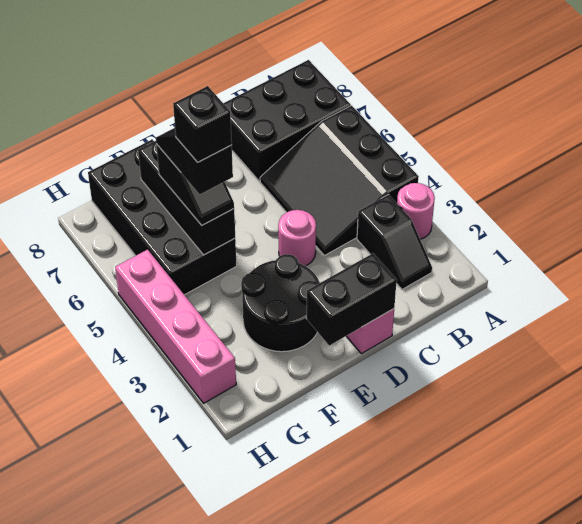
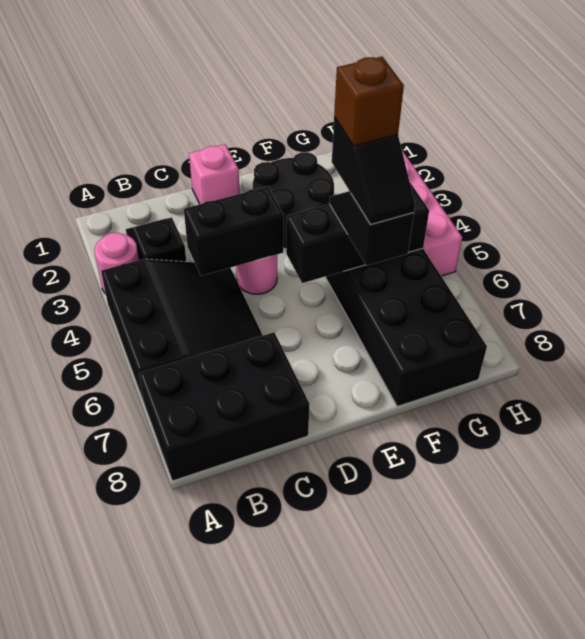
black 1x2 brick [306,254,397,346] -> black 1x2 brick moved to [184,187,284,276]
black 1x3 brick [138,141,235,255] -> black 1x3 brick turned to [286,183,429,283]
black 1x1 brick [173,86,232,162] -> brown 1x1 brick [334,57,404,146]

